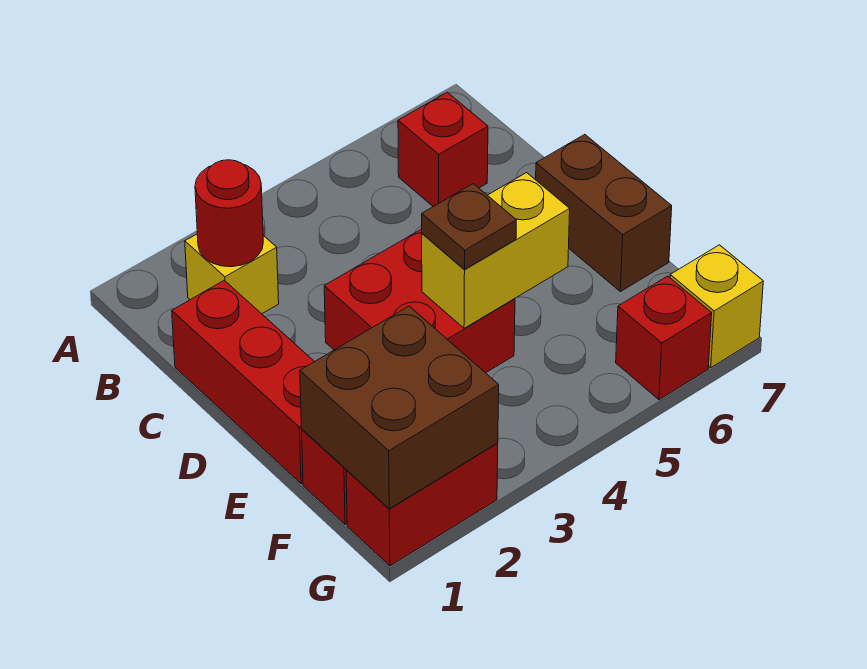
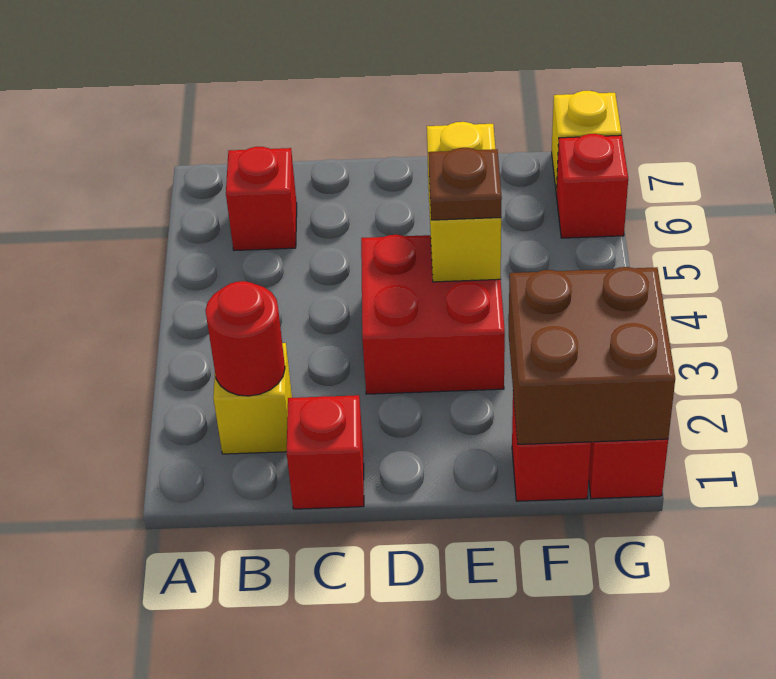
red 1x3 brick [172,280,314,484] -> red 1x1 brick [287,395,364,509]
brown 1x2 brick [536,134,672,292] -> none

